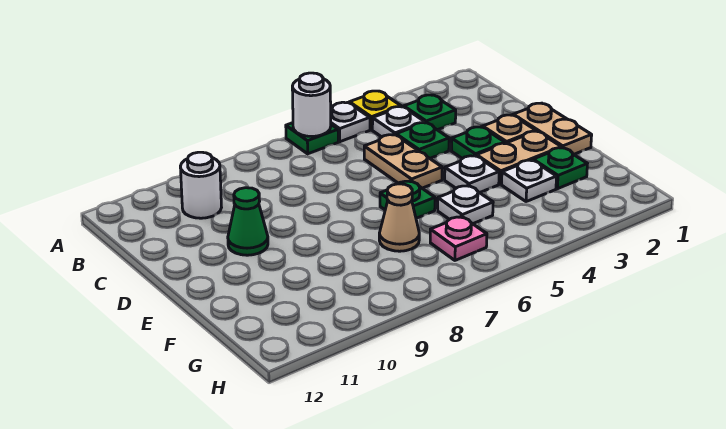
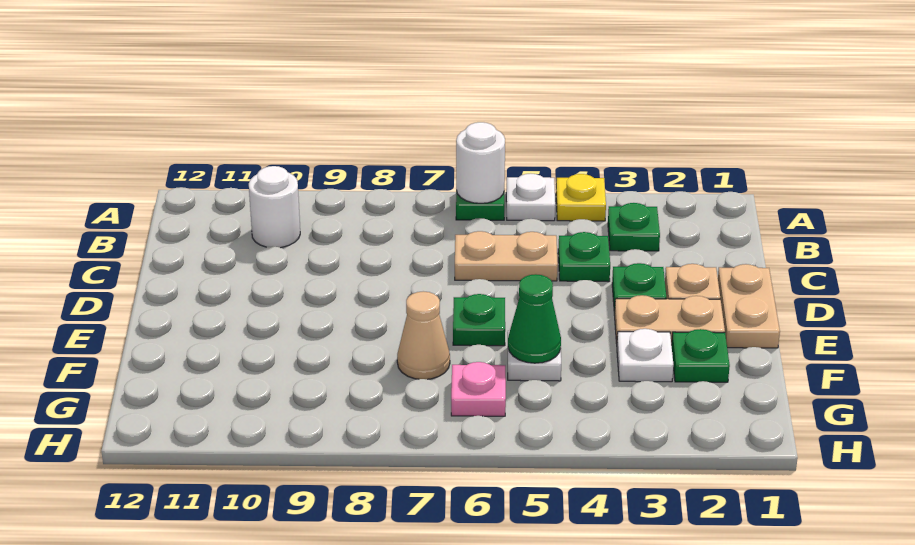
white 1x1 plate [372,107,425,137] -> none
tan 1x2 plate [364,135,442,188] -> tan 1x2 plate turned to [455,231,558,281]
green 1x1 cone [228,188,268,255] -> green 1x1 cone moved to [508,274,561,363]
white 1x1 plate [445,156,499,193] -> none

